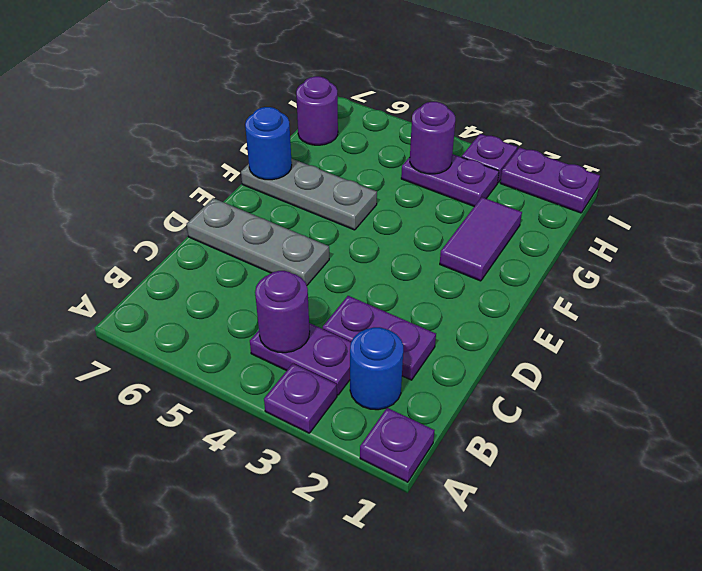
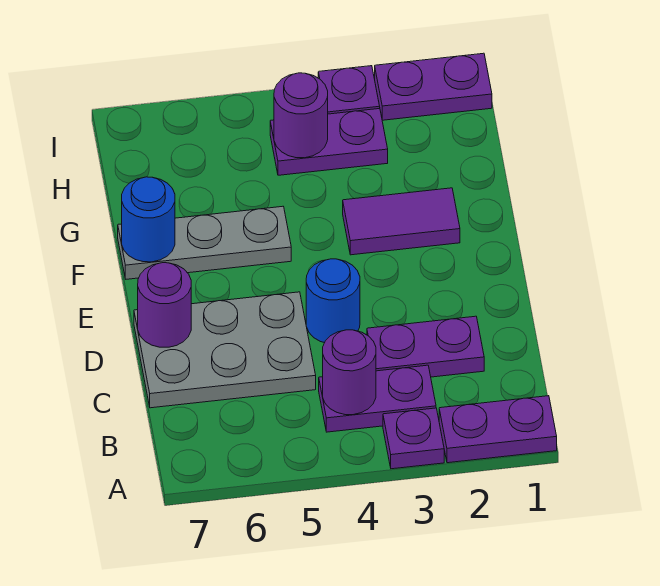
purple 1x1 plate [360,408,435,482] -> purple 1x2 plate [439,396,557,463]
blue 1x1 round brick [350,327,403,410] -> blue 1x1 round brick moved to [306,259,360,343]
grey 1x3 plate [187,198,329,285] -> grey 2x3 plate [134,292,316,408]
purple 1x2 tile [440,197,522,281] -> purple 1x2 tile turned to [343,188,460,255]
purple 1x1 round brick [296,76,338,145] -> purple 1x1 round brick moved to [138,263,191,347]

